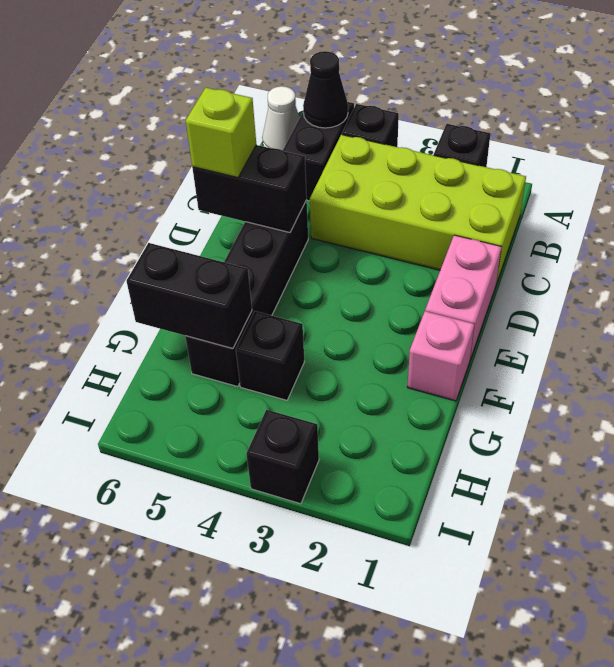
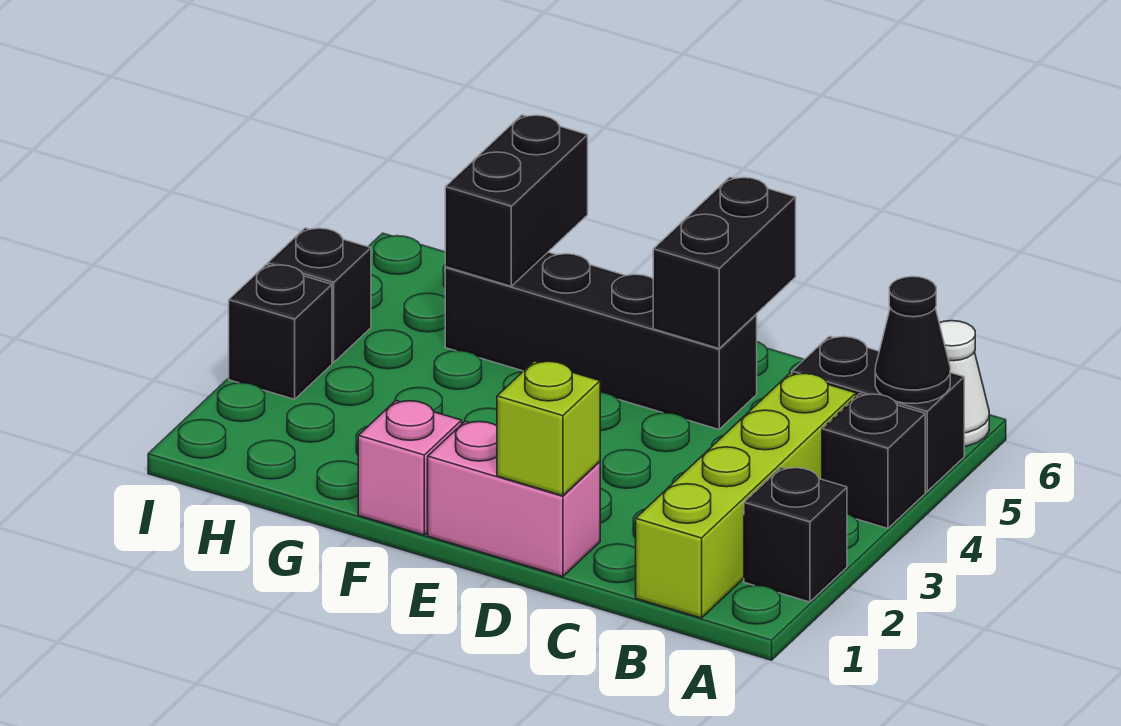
lime 2x4 brick [310,135,526,284] -> lime 1x4 brick [636,373,856,618]
lime 1x1 brick [186,88,256,178] -> lime 1x1 brick moved to [497,361,600,496]
black 1x1 brick [236,311,305,400] -> black 1x1 brick moved to [268,228,371,363]

